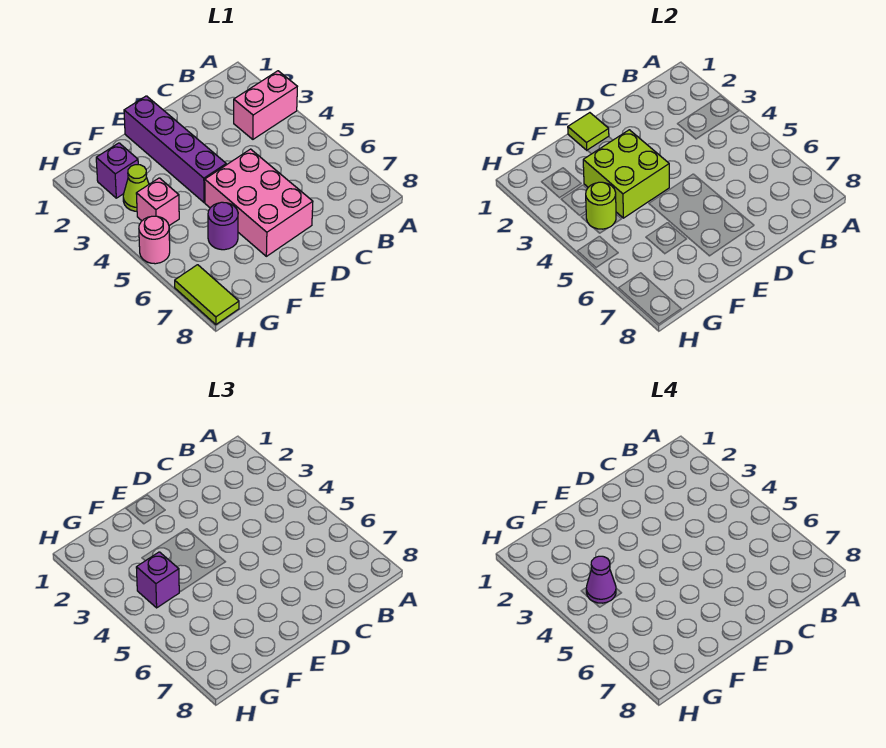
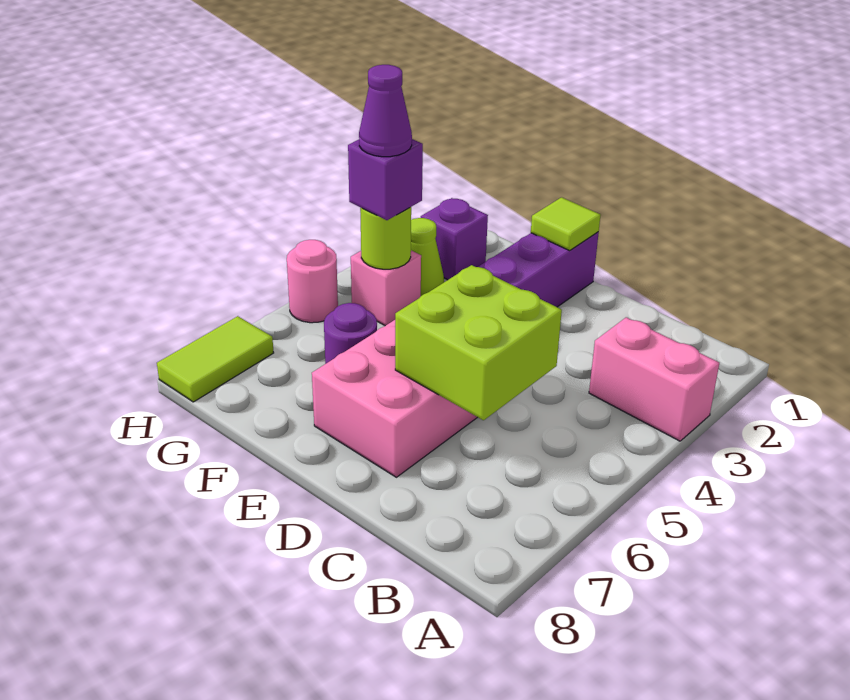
lime 2x2 brick [583,130,669,218] -> lime 2x2 brick moved to [395,265,562,420]

